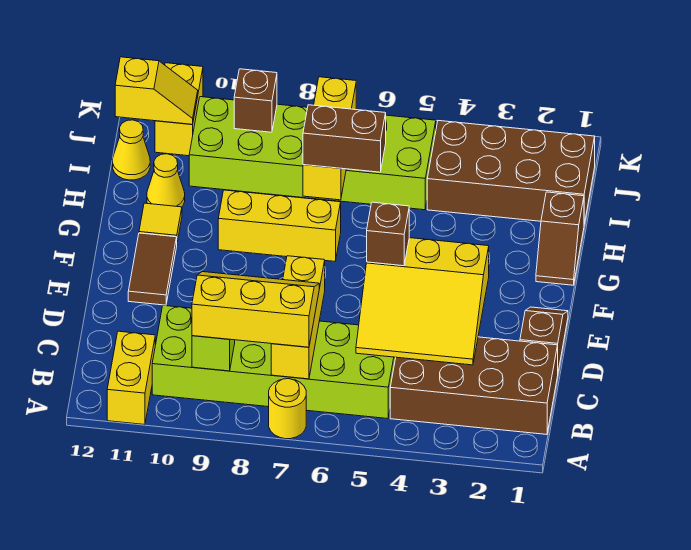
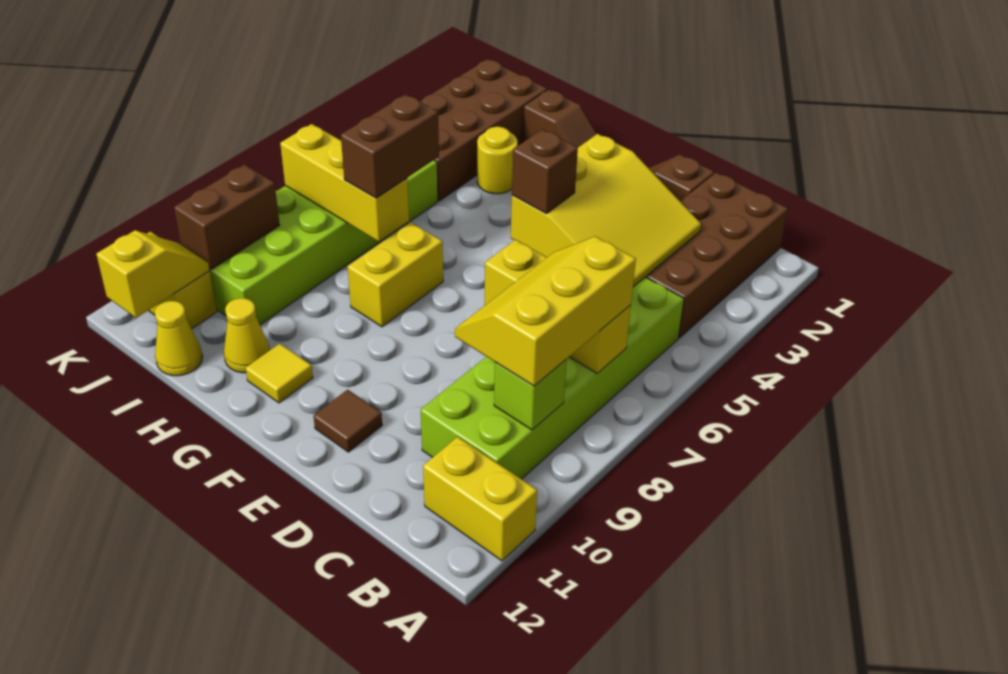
yellow 1x1 round brick [269,379,306,439] -> yellow 1x1 round brick moved to [477,127,518,194]
brown 1x2 tile [128,233,177,305] -> brown 1x1 tile [314,390,382,452]
yellow 1x3 brick [218,190,341,261] -> yellow 1x2 brick [348,222,443,327]
brown 1x1 brick [234,69,277,132] -> brown 1x2 brick [174,164,280,269]

